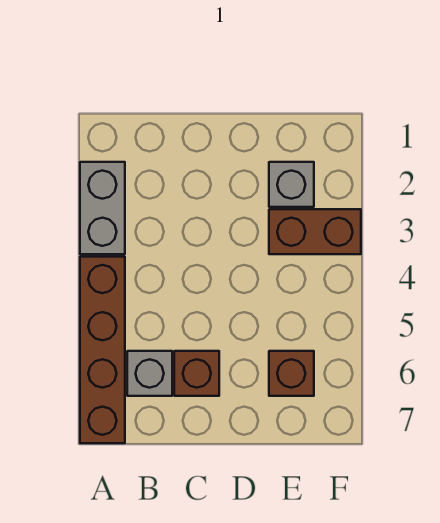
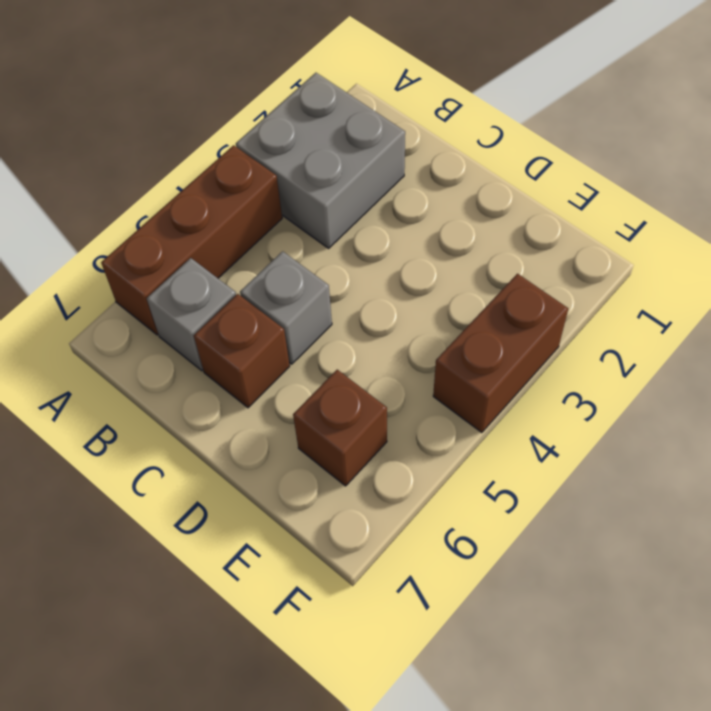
grey 1x2 brick [80,162,125,254] -> grey 2x2 brick [236,73,405,248]
brown 1x4 brick [80,257,125,443] -> brown 1x3 brick [101,145,282,335]
grey 1x1 brick [269,162,314,207] -> grey 1x1 brick moved to [240,251,332,364]
brown 1x2 brick [269,209,361,254] -> brown 1x2 brick turned to [433,274,568,433]

